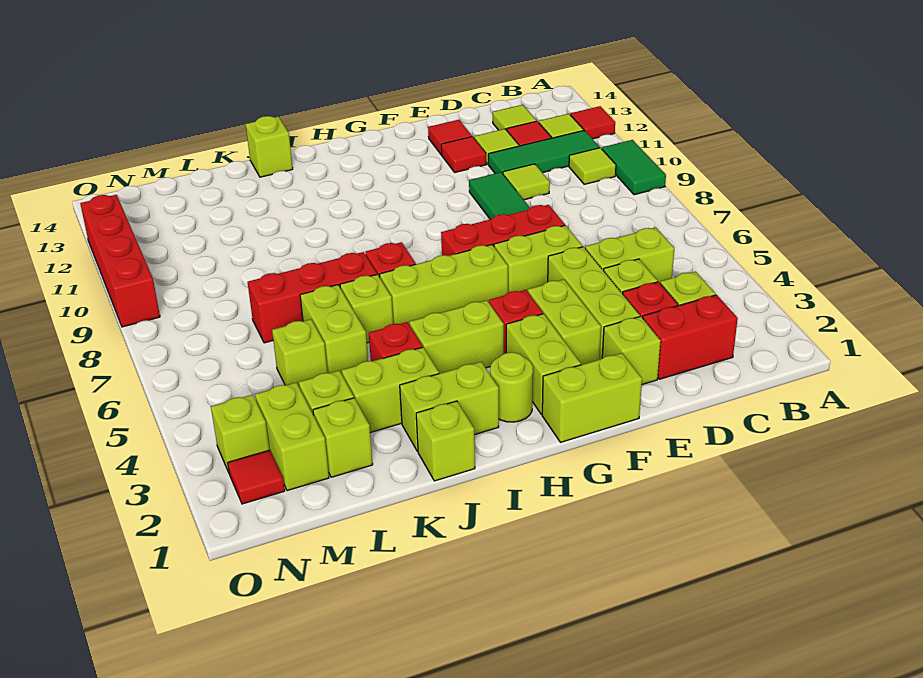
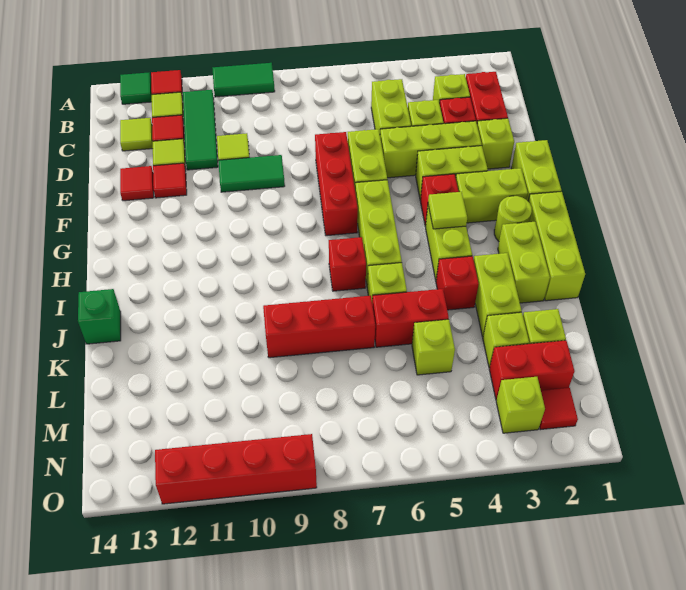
none -> green 1x1 tile [120,73,152,104]
lime 1x1 tile [569,148,616,184] -> lime 1x1 tile moved to [428,192,467,229]
lime 1x1 brick [416,401,475,481] -> lime 1x3 brick [528,191,585,301]
red 1x3 brick [248,252,377,343] -> red 1x3 brick turned to [263,296,375,358]
lime 1x1 brick [246,116,293,177] -> green 1x1 brick [78,289,121,344]
lime 1x2 brick [300,285,368,374] -> red 1x2 brick [372,289,449,347]
lime 1x2 brick [255,383,329,491] -> red 1x2 brick [489,340,574,400]

